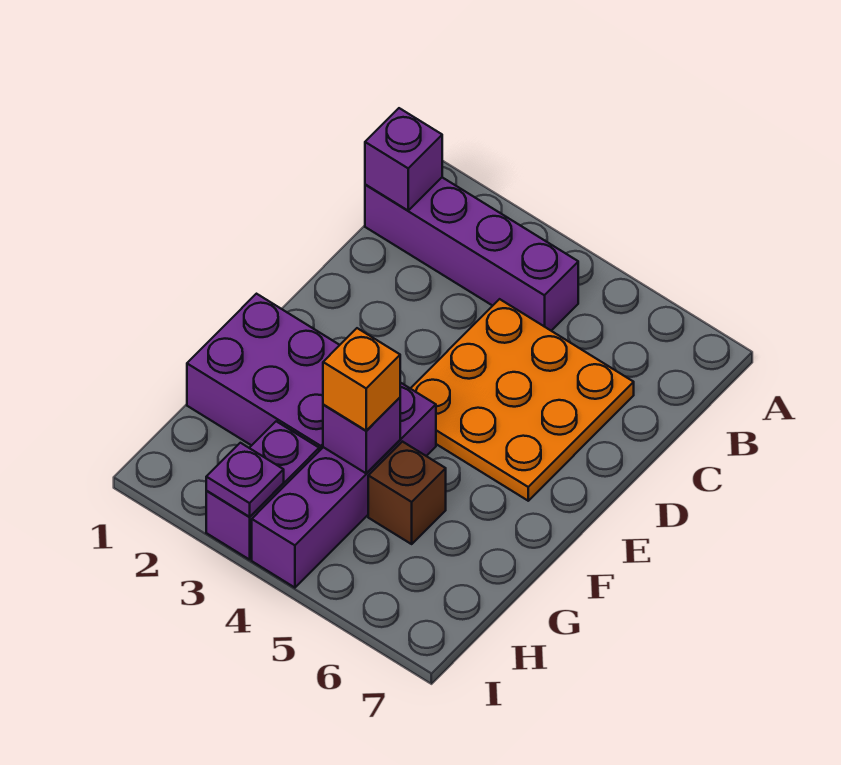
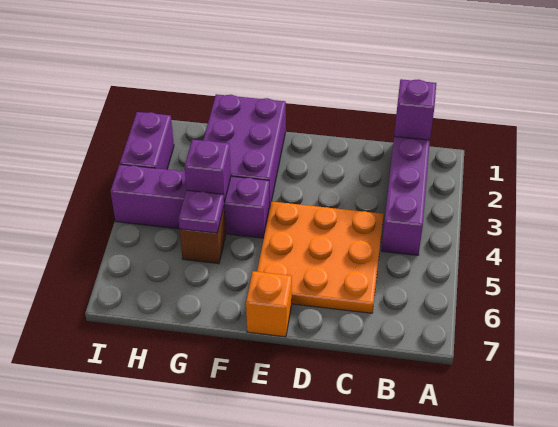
orange 1x1 brick [323,328,400,431] -> orange 1x1 brick moved to [246,271,292,337]
purple 1x2 brick [206,421,319,560] -> purple 1x2 brick turned to [120,112,174,169]
purple 1x1 plate [206,443,284,517] -> purple 1x1 plate moved to [178,190,224,233]

